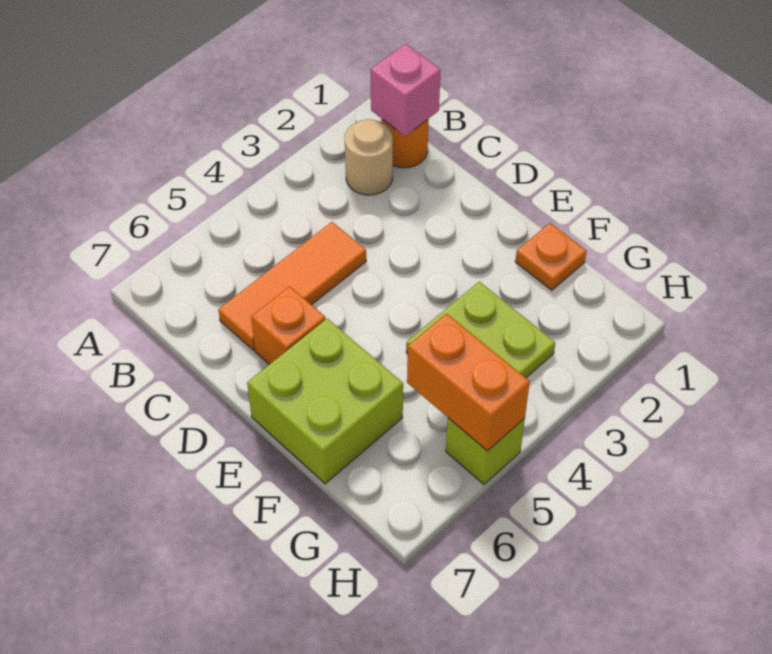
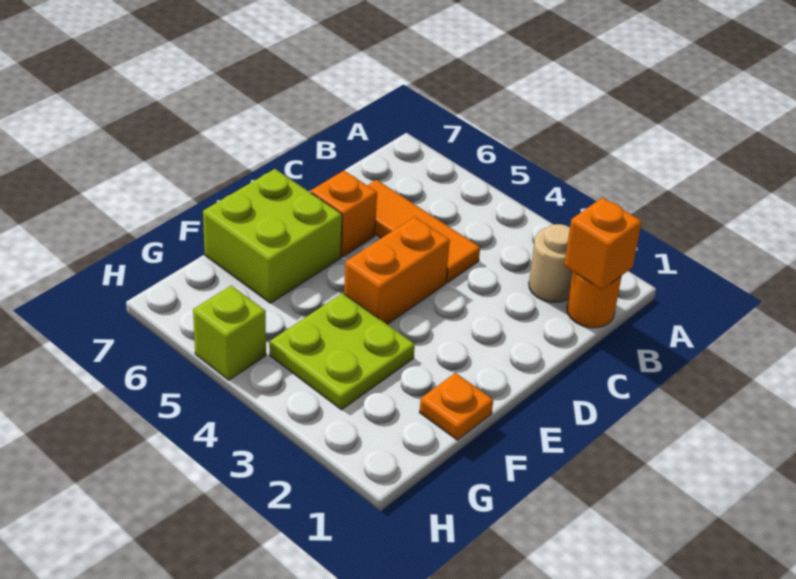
pink 1x1 brick [370,44,441,136] -> orange 1x1 brick [564,197,642,290]
orange 1x2 brick [407,314,530,451] -> orange 1x2 brick moved to [344,217,450,324]

